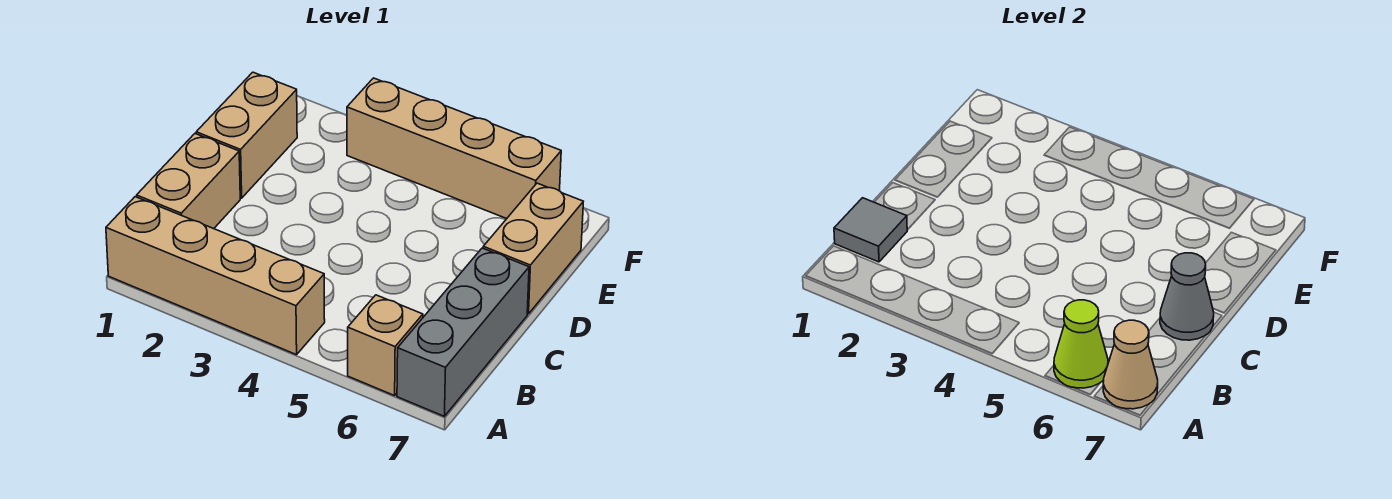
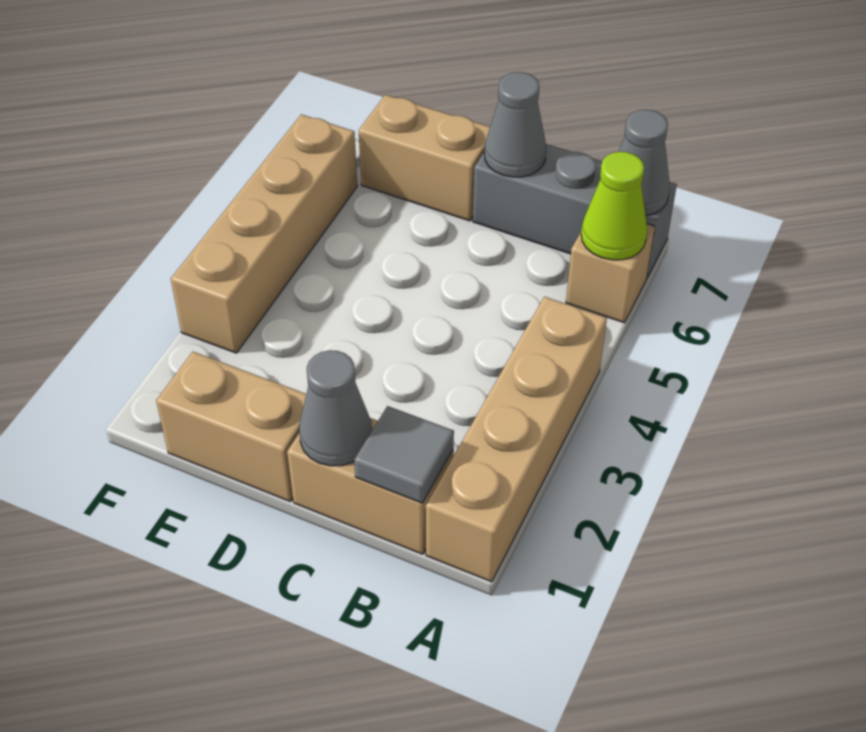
tan 1x1 cone [1103,320,1158,409] -> grey 1x1 cone [619,110,670,216]
none -> grey 1x1 cone [299,350,372,466]

